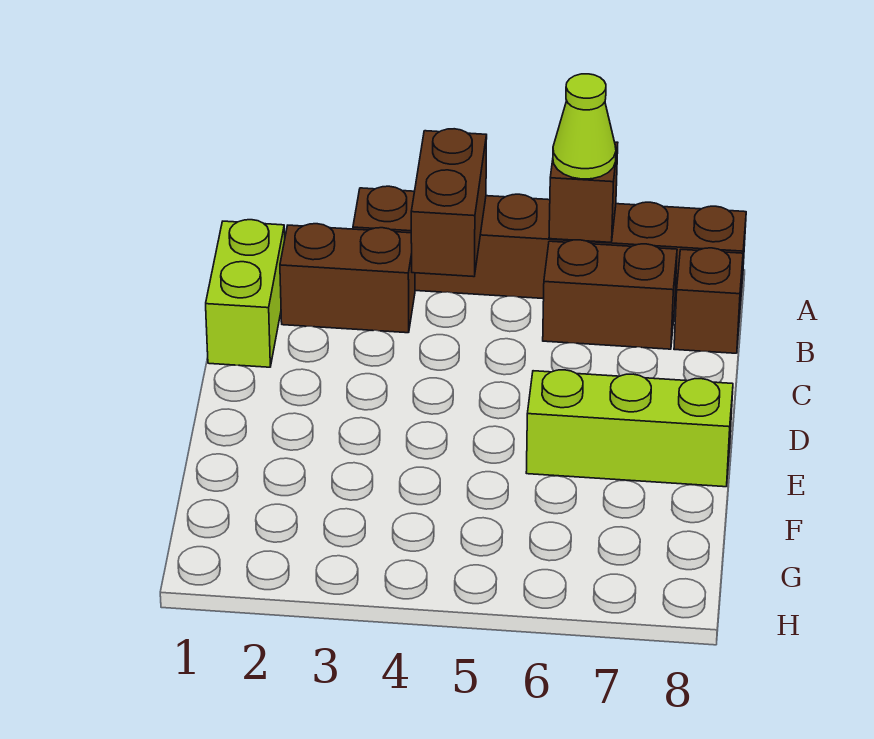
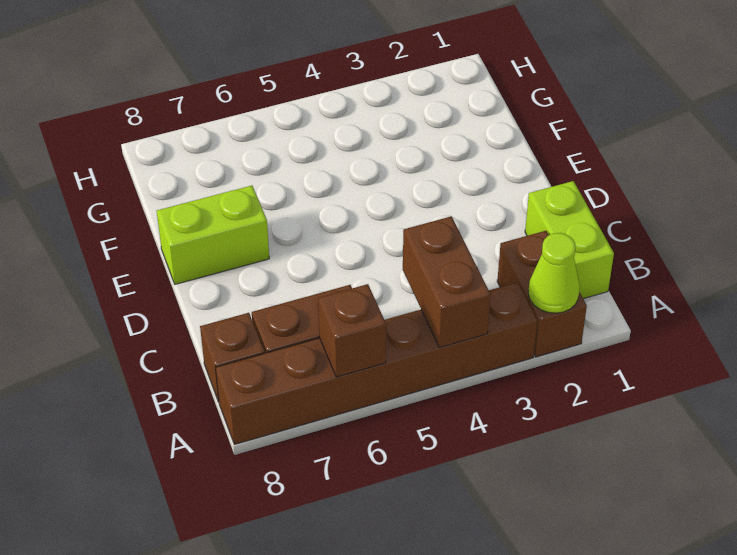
lime 1x1 cone [553,74,616,179] -> lime 1x1 cone moved to [528,233,580,313]
brown 1x2 brick [280,224,415,333] -> brown 1x2 brick turned to [497,231,587,357]
lime 1x3 brick [526,370,733,487] -> lime 1x2 brick [157,186,269,284]

